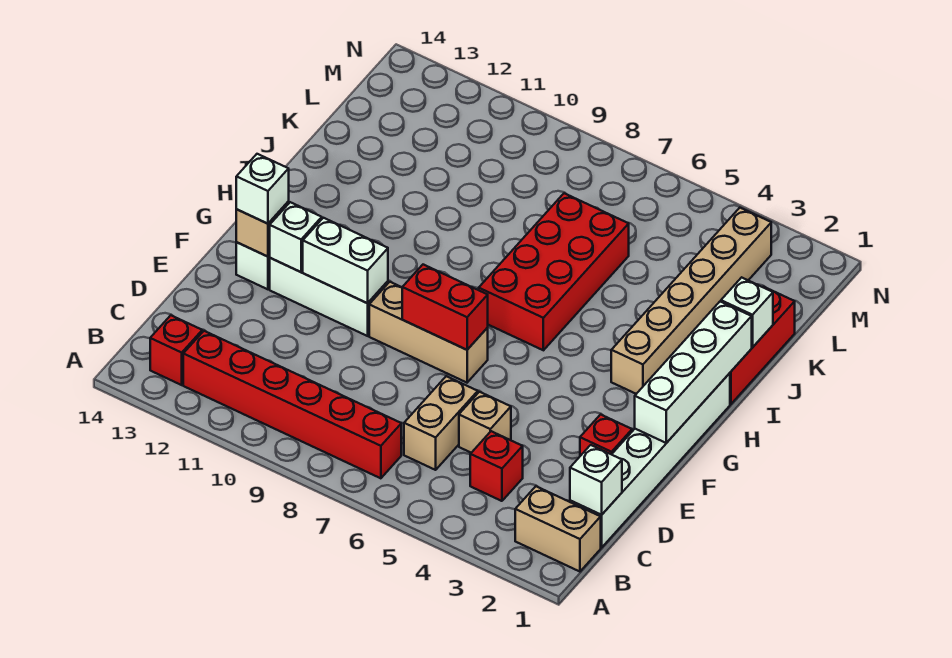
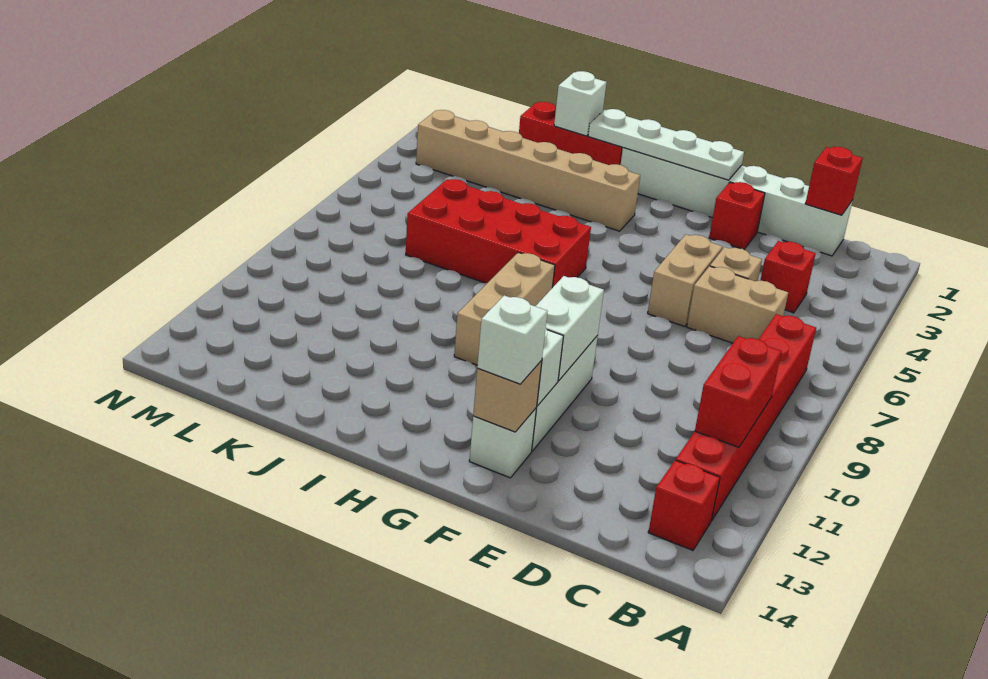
tan 1x2 brick [515,486,601,572] -> tan 1x2 brick moved to [648,235,723,327]
white 1x1 brick [570,445,622,515] -> red 1x1 brick [805,147,863,215]
white 1x4 brick [635,302,752,443] -> white 1x4 plate [588,109,744,180]
tan 1x3 brick [369,282,488,383] -> tan 1x3 brick moved to [454,252,555,365]
red 1x2 brick [402,265,488,350] -> red 1x2 brick moved to [695,336,782,447]

